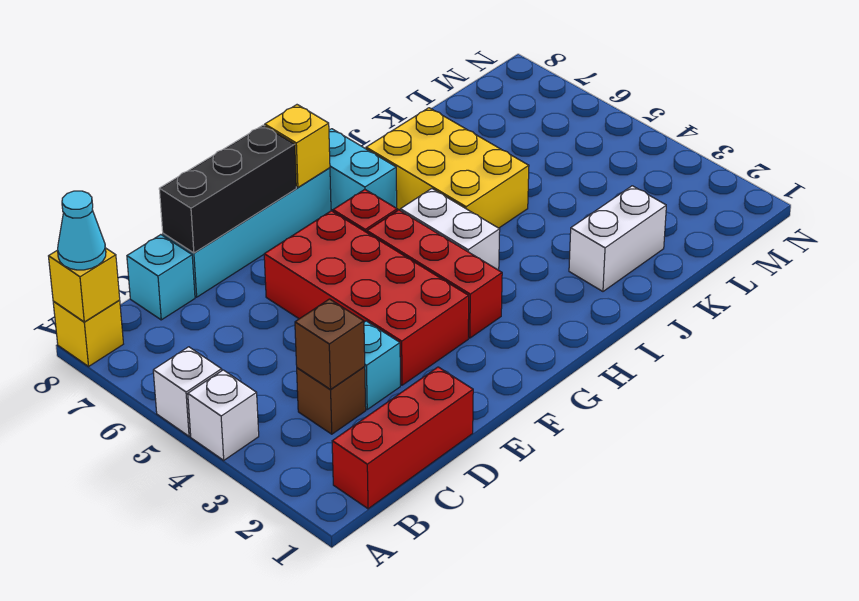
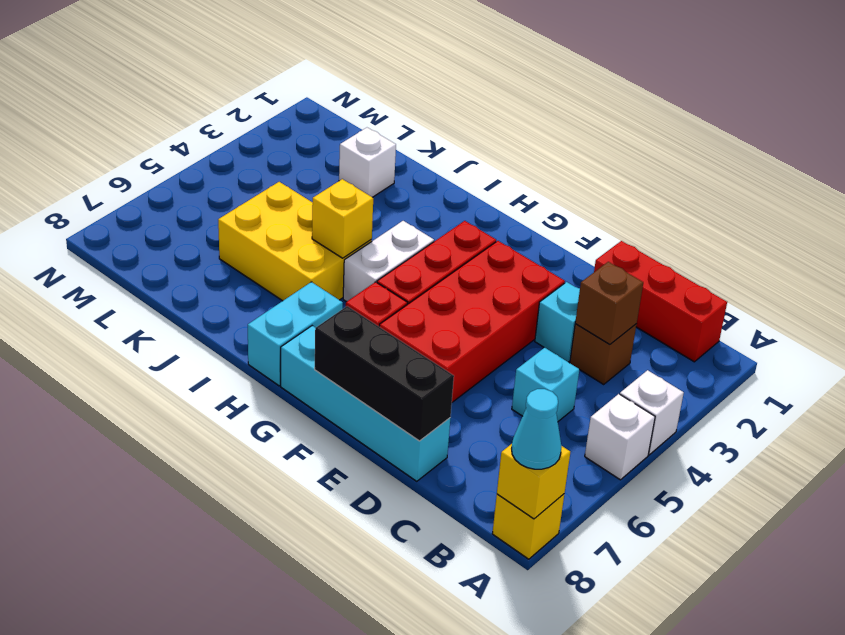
cyan 1x1 brick [127,235,195,320] -> cyan 1x1 brick moved to [512,348,579,421]
yellow 1x1 brick [265,105,330,187] -> yellow 1x1 brick moved to [312,179,373,258]
yellow 2x3 brick [366,108,529,228] -> yellow 2x3 brick turned to [218,182,372,301]
white 1x2 brick [569,186,666,291] -> white 1x1 brick [339,128,396,197]

